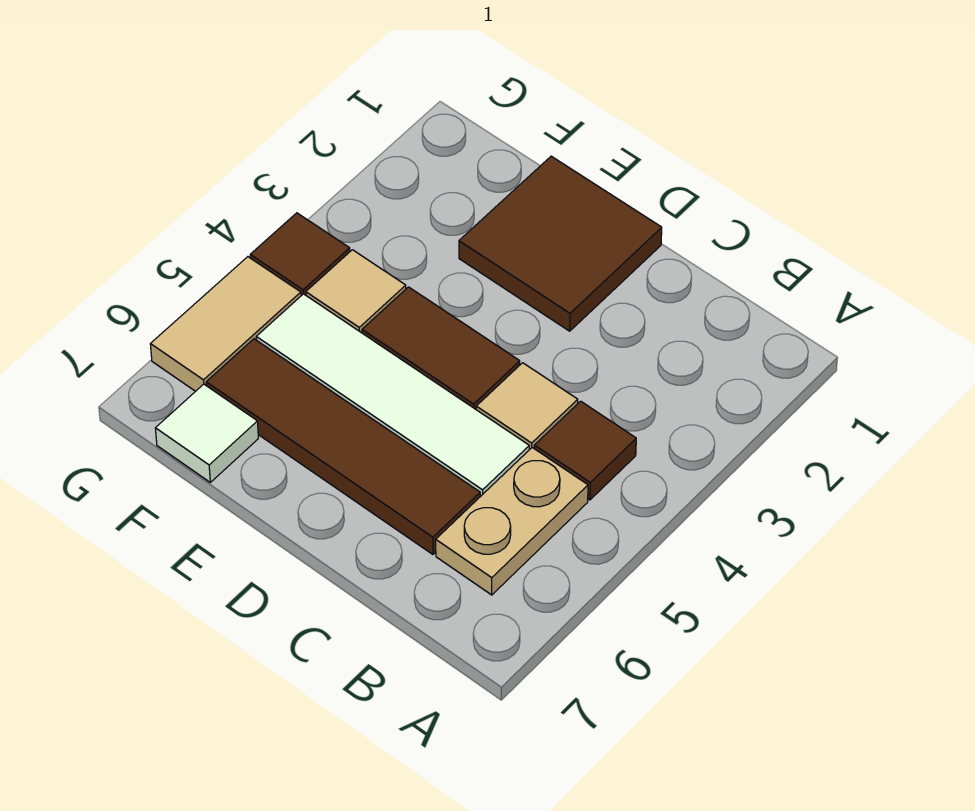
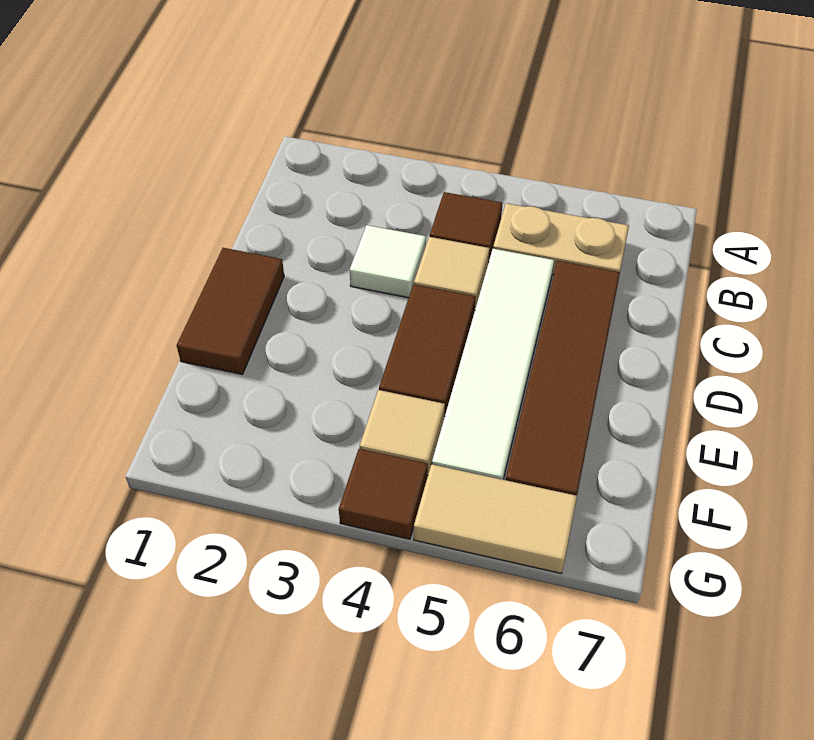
brown 2x2 tile [459,156,662,331] -> brown 1x2 tile [177,248,284,374]
white 1x1 tile [155,384,258,482] -> white 1x1 tile moved to [350,225,426,298]

